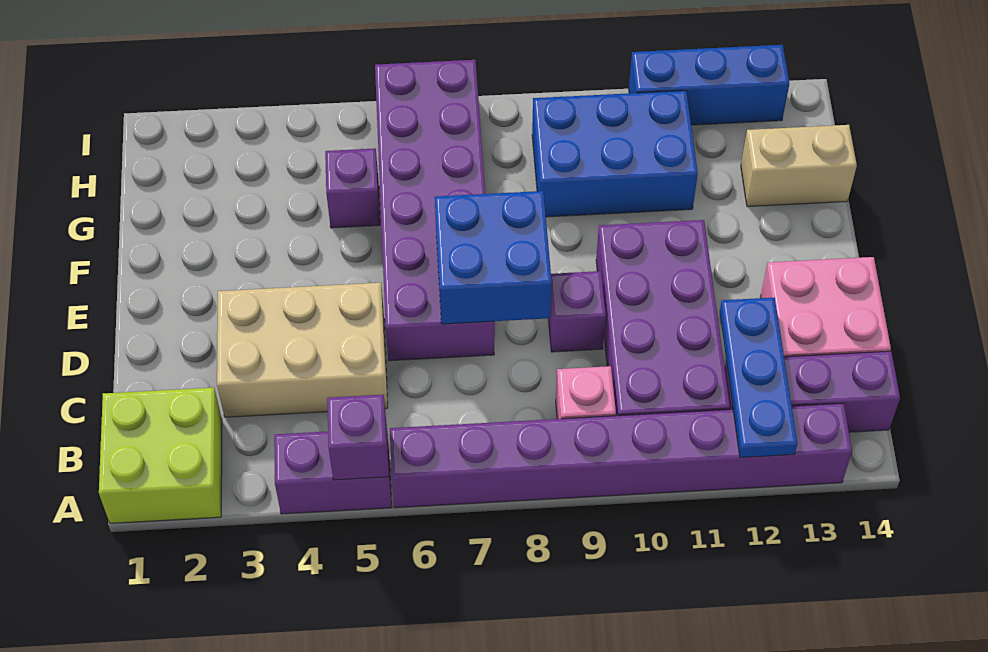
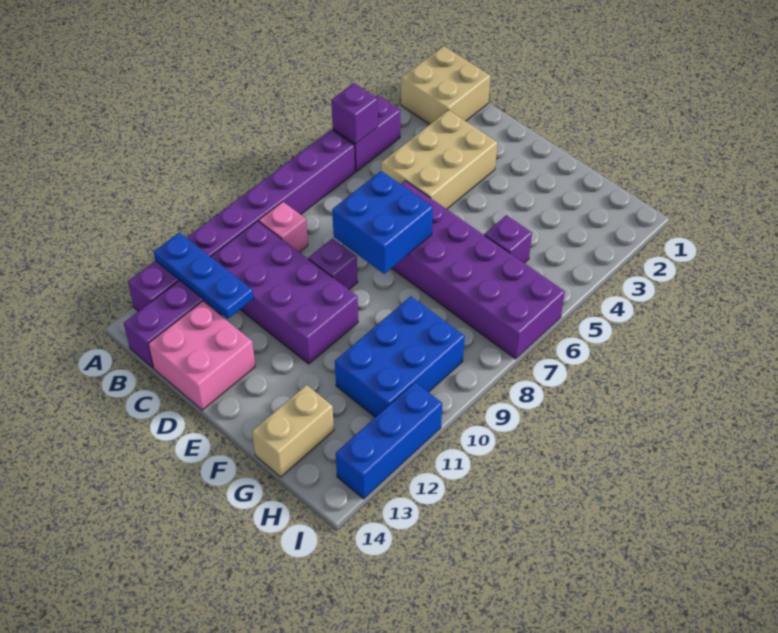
lime 2x2 brick [99,388,222,523] -> tan 2x2 brick [401,46,490,124]

